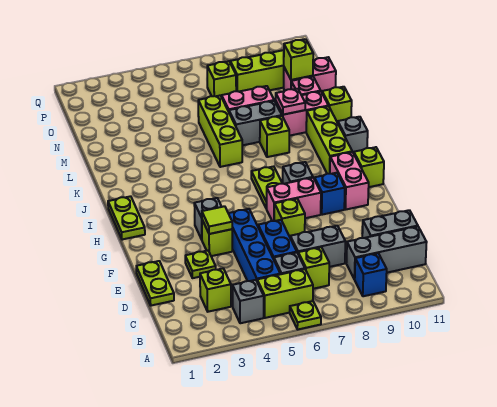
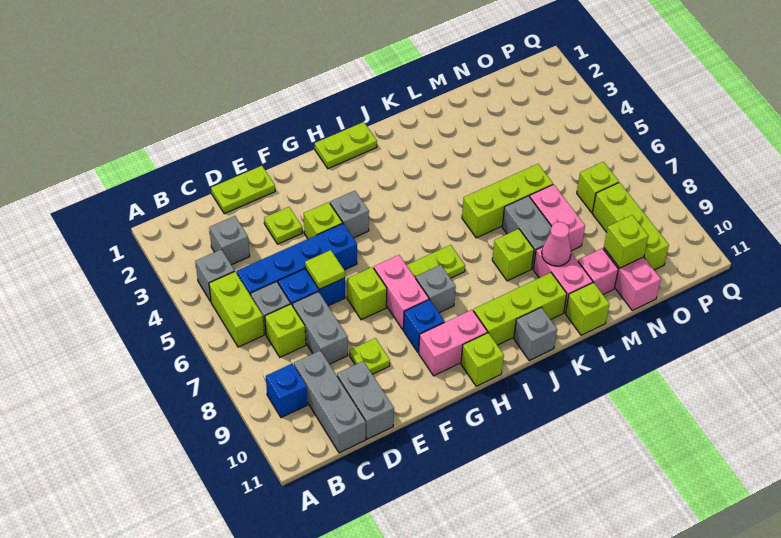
lime 1x1 plate [290,301,321,329] -> lime 1x1 plate moved to [350,338,390,374]
lime 1x1 brick [200,269,231,312] -> grey 1x1 brick [209,216,250,265]
lime 1x1 tile [202,206,232,234] -> lime 1x1 tile moved to [305,250,345,289]
pink 1x1 plate [276,89,305,115] -> pink 1x1 cone [542,222,571,266]

